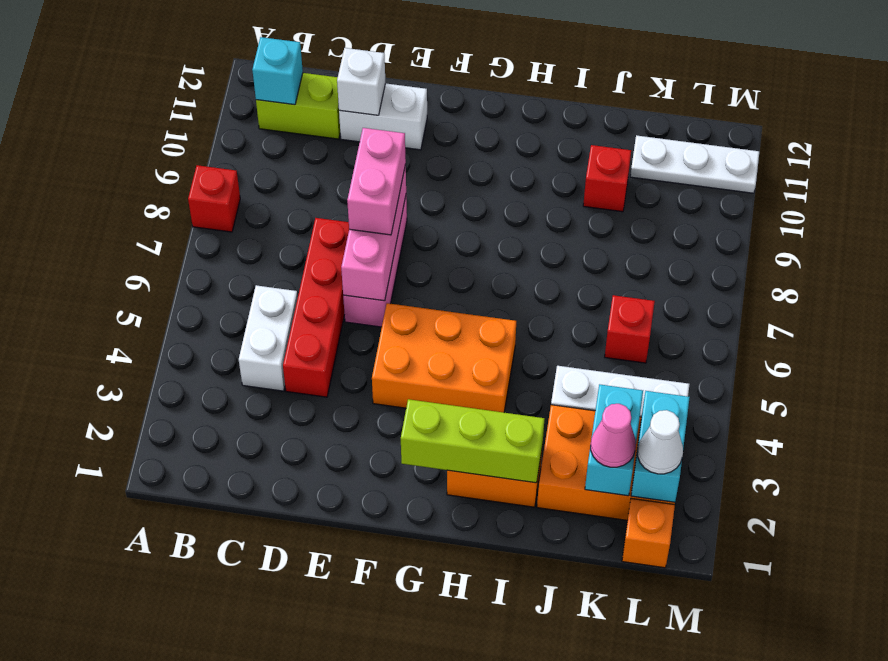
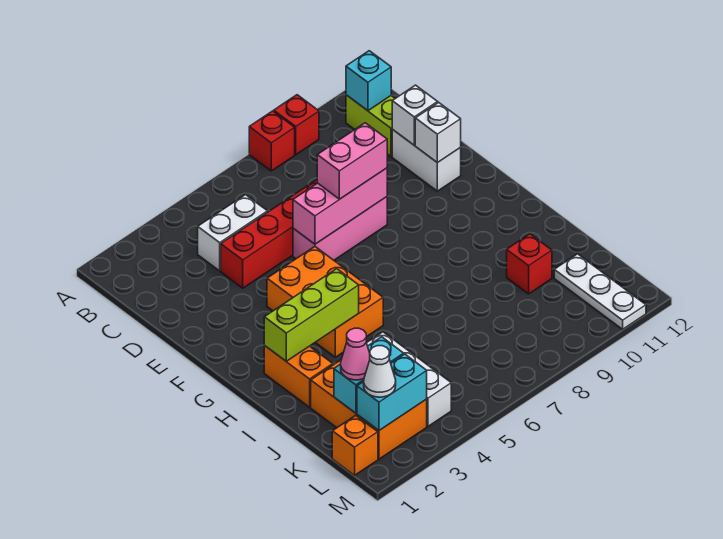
none -> white 1x1 brick [415,102,461,163]
lime 1x3 brick [401,399,545,483] -> lime 1x3 brick turned to [264,269,359,361]
red 1x1 brick [605,295,655,363] -> red 1x1 brick moved to [274,95,319,155]

